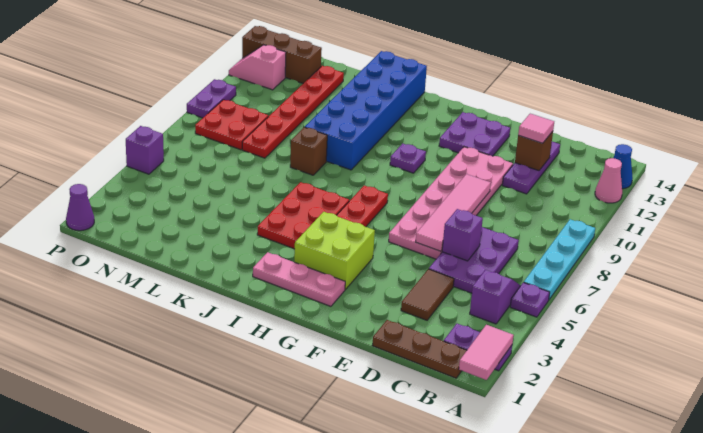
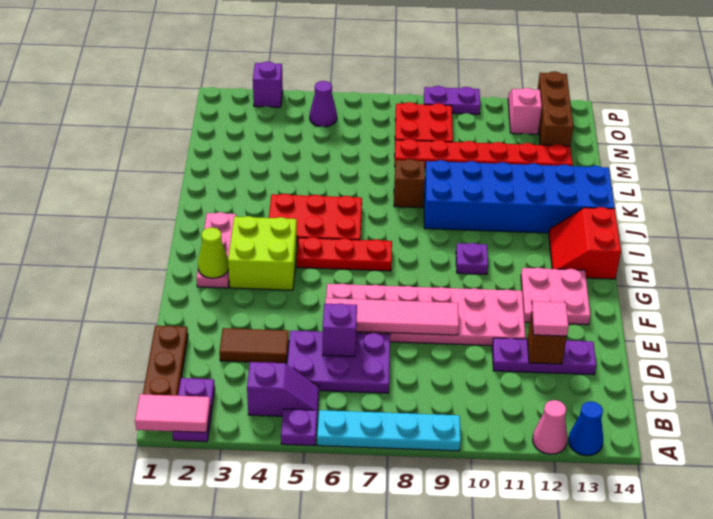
purple 2x2 plate [439,112,510,156] -> pink 2x2 plate [521,268,590,325]
none -> lime 1x1 cone [198,227,229,278]
none -> red 2x2 slope [549,207,621,279]
purple 1x1 cone [66,184,94,231] -> purple 1x1 cone moved to [310,81,337,127]
purple 1x1 brick [126,126,164,174] -> purple 1x1 brick moved to [253,62,283,107]

